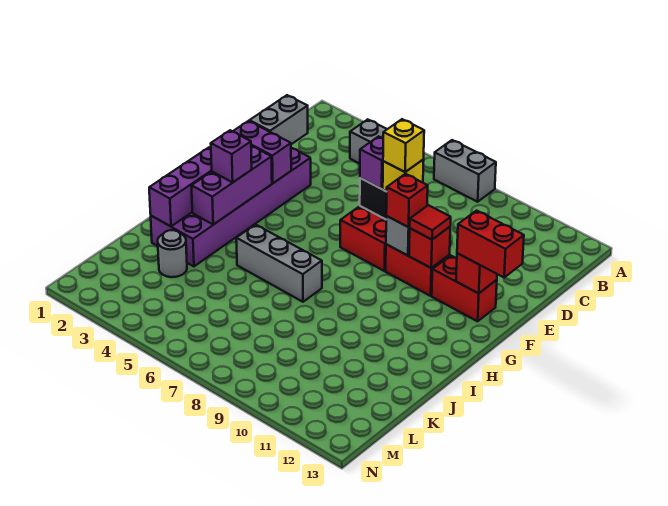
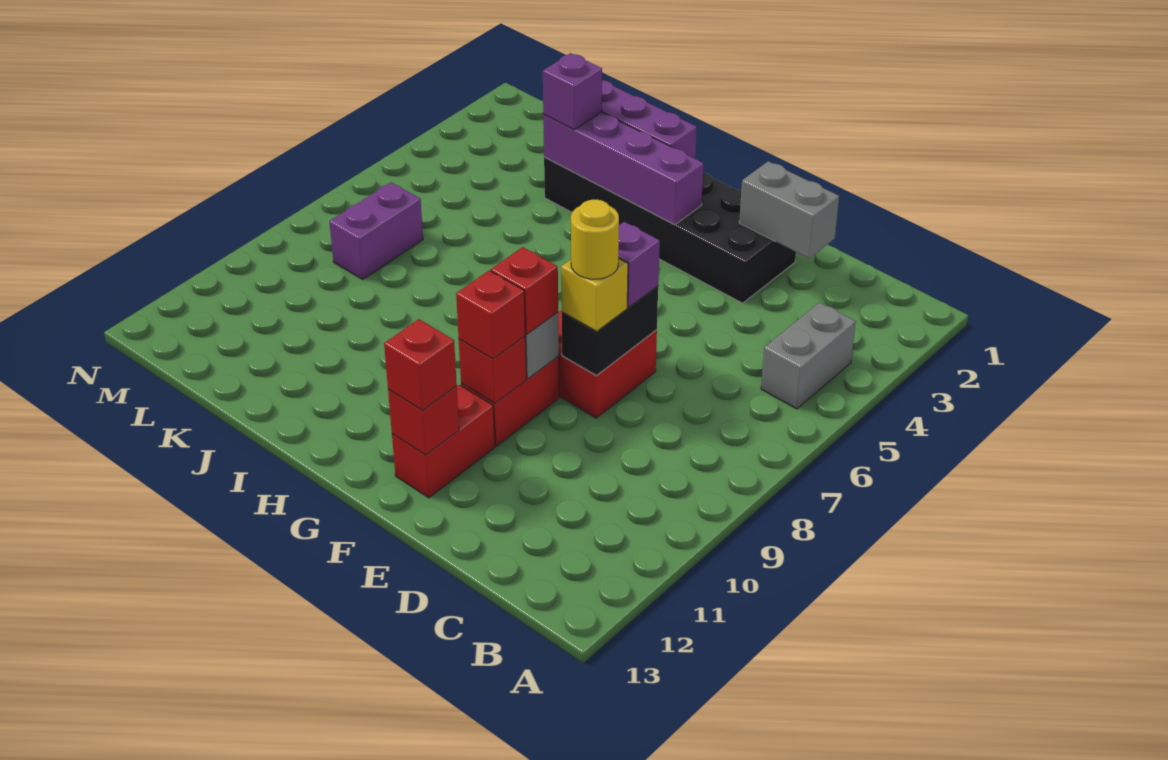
grey 1x2 brick [434,140,496,202] -> none
purple 2x6 brick [151,148,311,266] -> black 2x6 brick [544,157,796,303]
yellow 1x1 brick [383,119,424,172] -> yellow 1x1 round brick [571,200,619,279]
purple 1x2 brick [233,121,291,183] -> purple 1x2 brick moved to [329,182,423,279]
red 1x1 tile [410,205,451,240] -> red 1x1 brick [456,271,525,359]
red 1x2 brick [457,211,524,277] -> red 1x1 brick [384,319,457,411]
purple 1x3 brick [192,146,272,225] -> purple 1x4 brick [543,112,703,225]
purple 1x1 brick [211,130,252,182] -> purple 1x1 brick moved to [543,53,602,130]
grey 1x3 brick [236,225,322,302] -> none
grey 1x1 round brick [158,230,187,277] -> none

